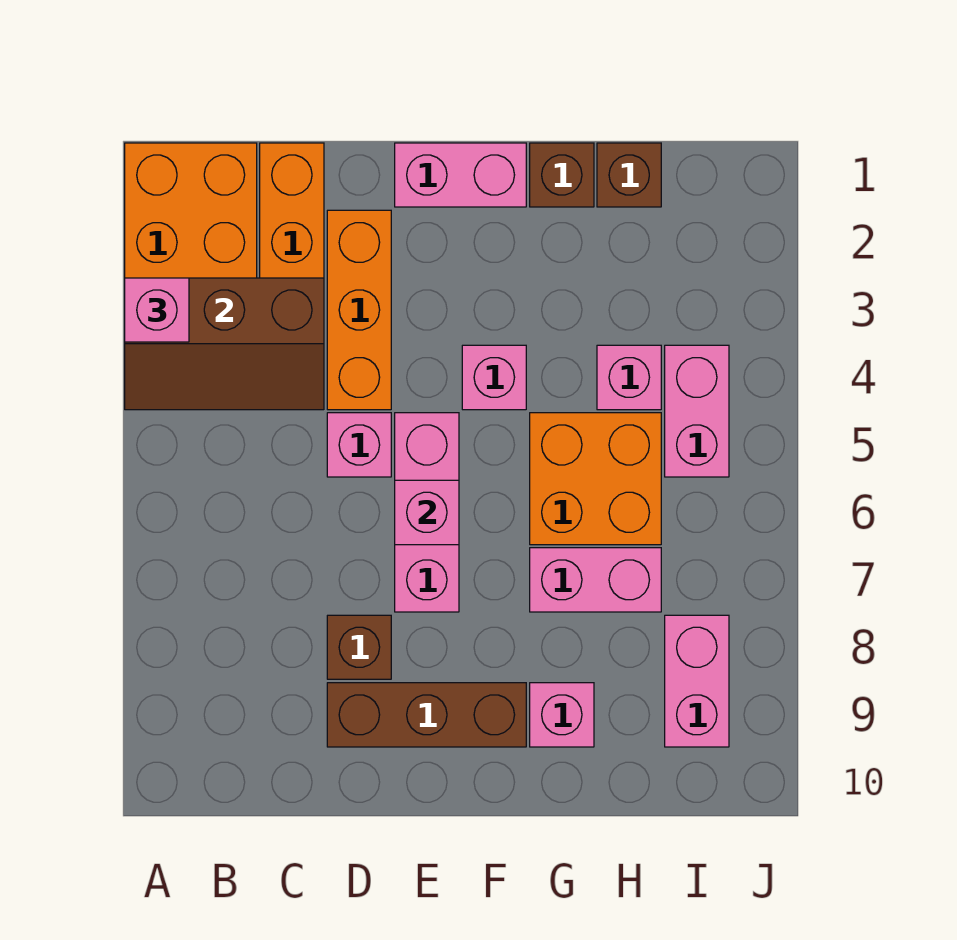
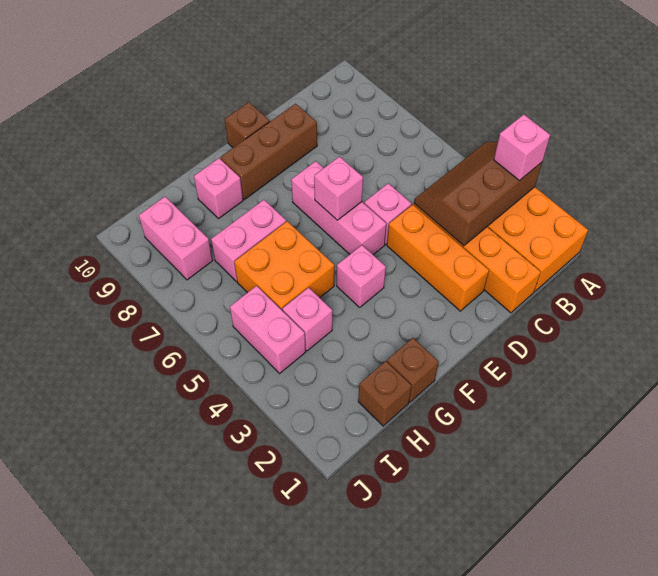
brown 1x1 brick [327,615,391,679] -> brown 1x1 brick moved to [225,102,270,148]
pink 1x2 brick [395,143,526,207] -> none

